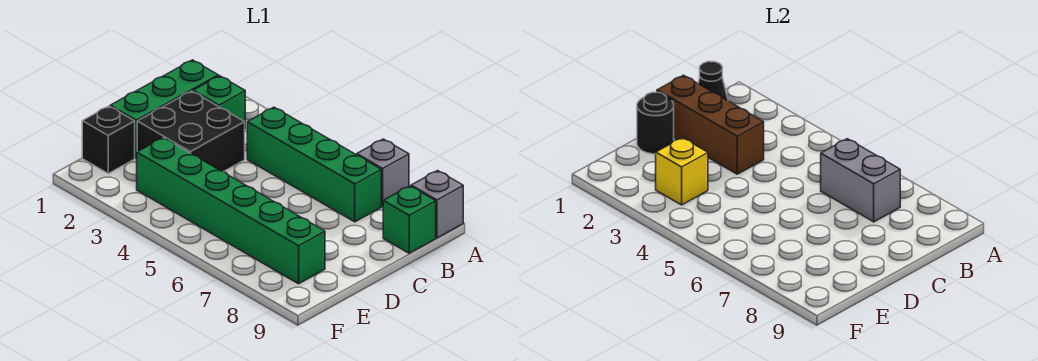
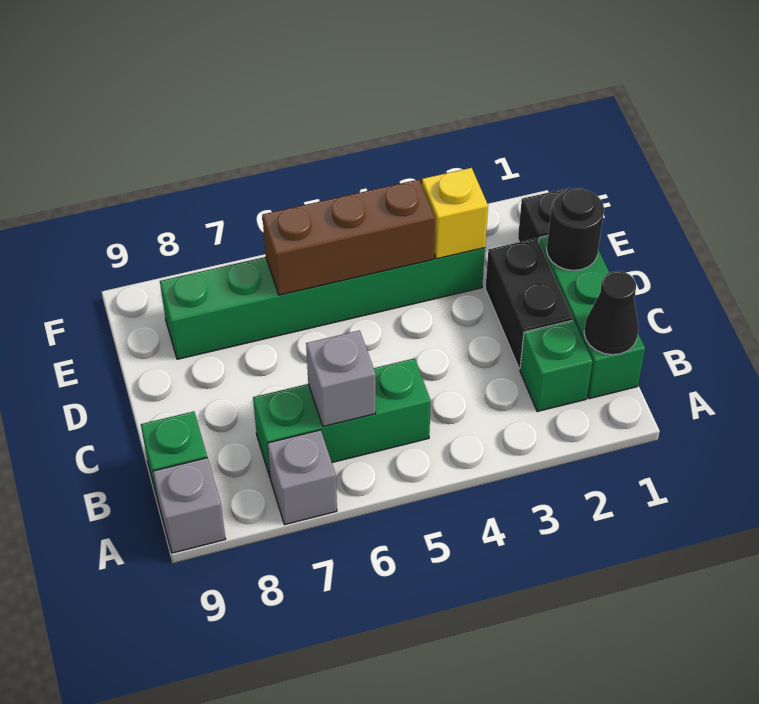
green 1x4 brick [247,107,381,222] -> green 1x3 brick [253,358,431,476]
grey 1x2 brick [821,139,900,222] -> grey 1x1 brick [306,330,376,426]
brown 1x3 brick [657,75,764,174] -> brown 1x3 brick moved to [262,180,435,295]
black 2x2 brick [137,91,245,172] -> black 1x2 brick [485,238,573,369]

